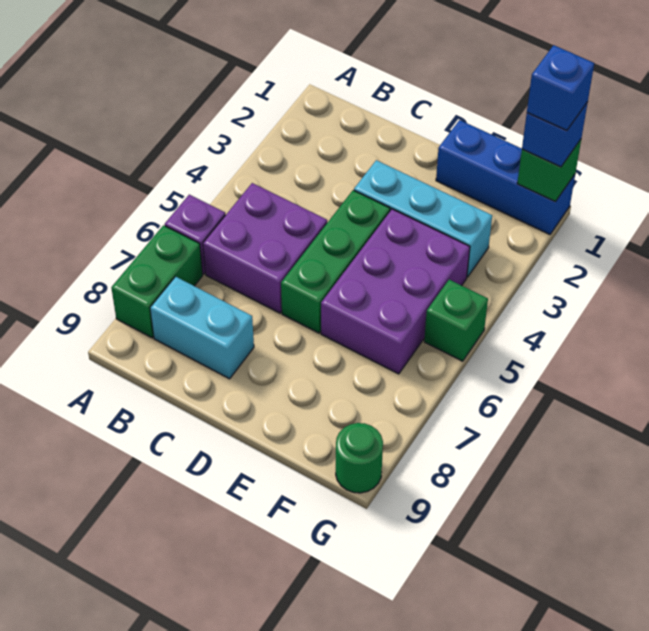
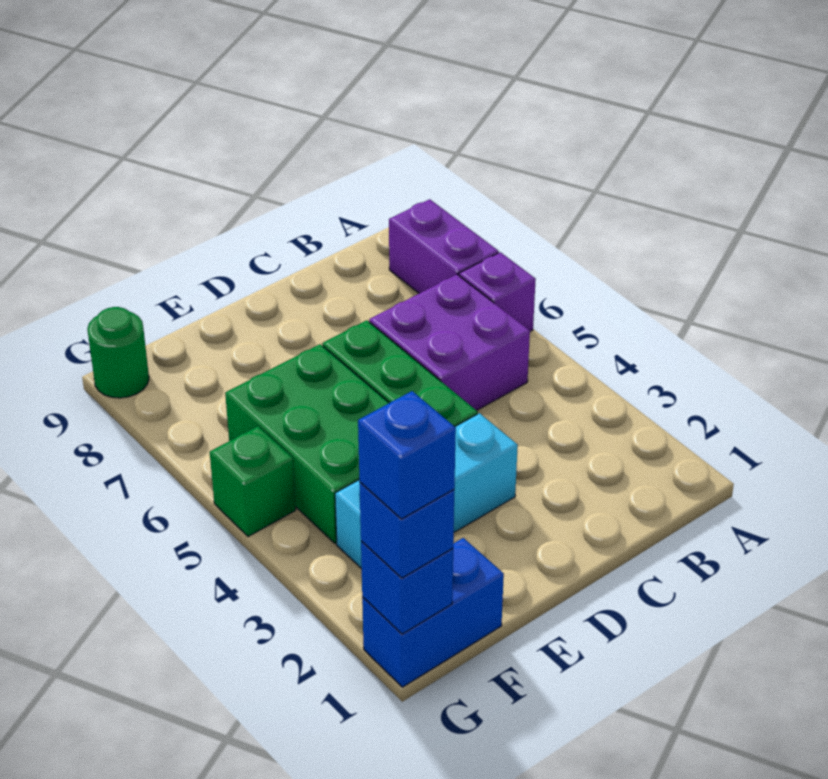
green 1x2 brick [111,225,203,338] -> purple 1x2 brick [389,199,499,293]
cyan 1x2 brick [150,277,254,379] -> none
blue 1x3 brick [436,120,575,234] -> blue 1x2 brick [362,538,504,687]
purple 2x3 brick [321,209,470,374] -> green 2x3 brick [225,344,389,544]
green 1x1 brick [517,140,581,202] -> blue 1x1 brick [361,541,453,634]

